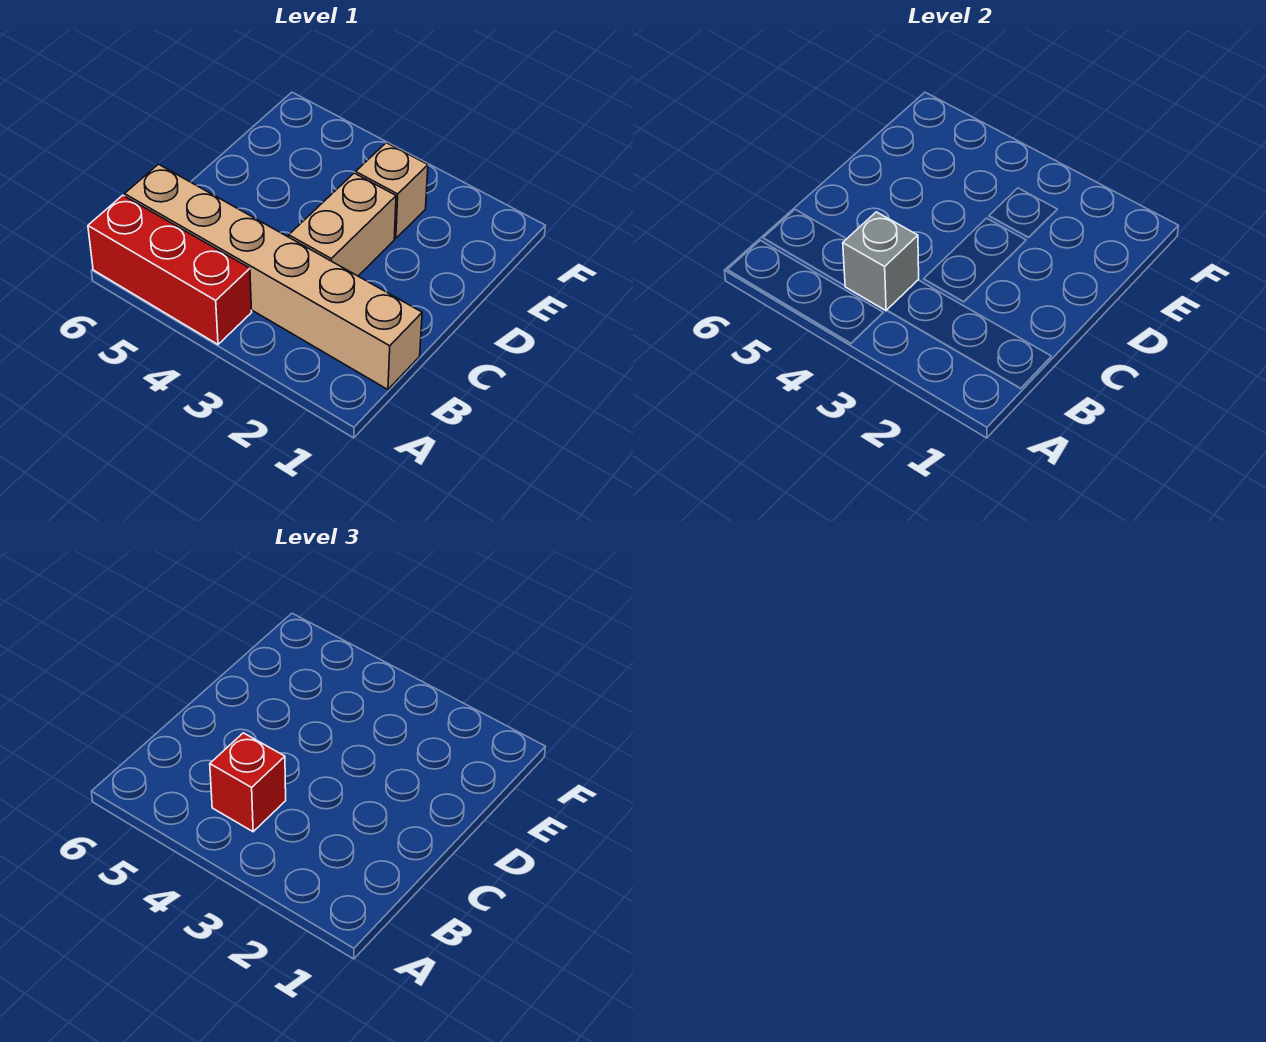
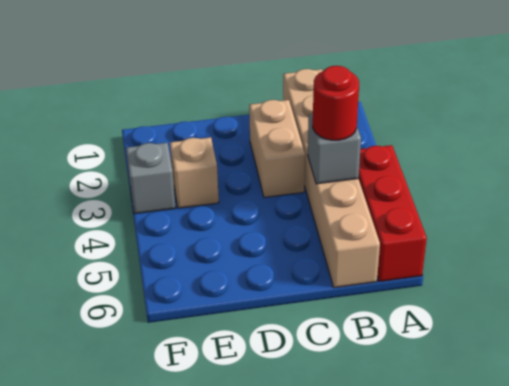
red 1x1 brick [210,733,286,832] -> red 1x1 round brick [313,66,359,140]
tan 1x2 brick [289,173,396,276] -> tan 1x2 brick turned to [249,100,305,197]
none -> grey 1x1 brick [126,143,176,214]

